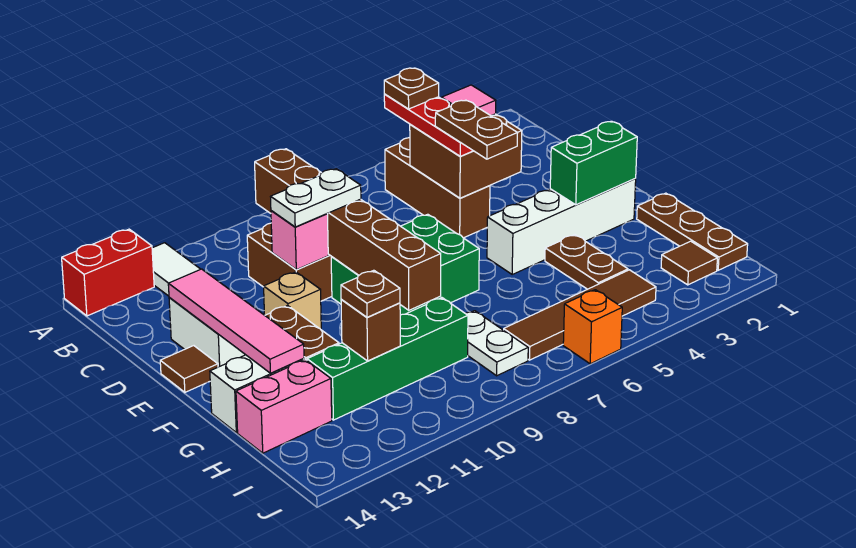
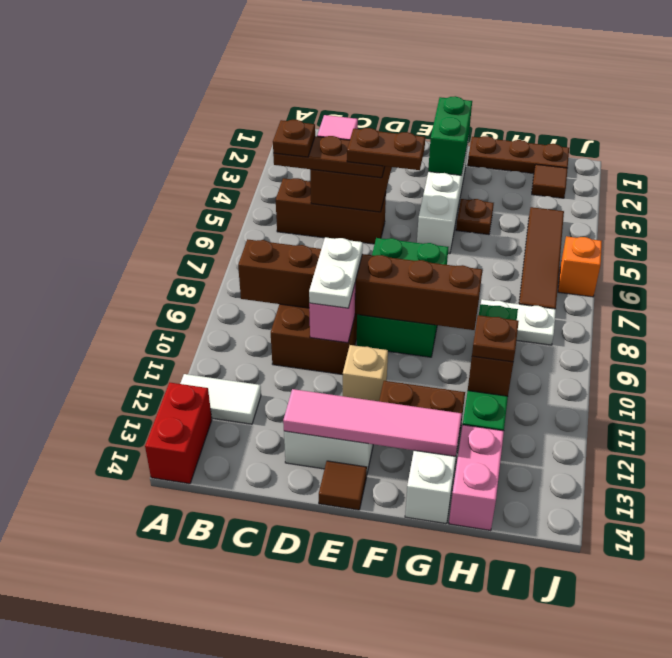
red 1x3 plate [384,94,473,156] -> brown 1x3 plate [273,136,385,178]
brown 1x2 plate [545,235,628,289] -> brown 1x1 plate [456,199,494,235]

